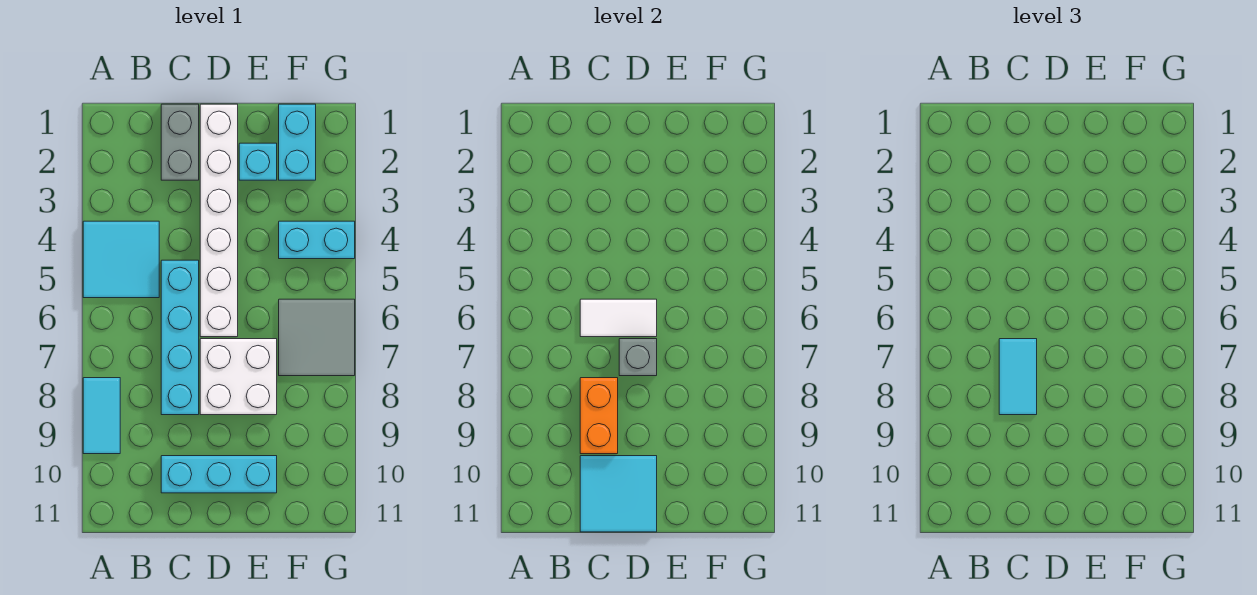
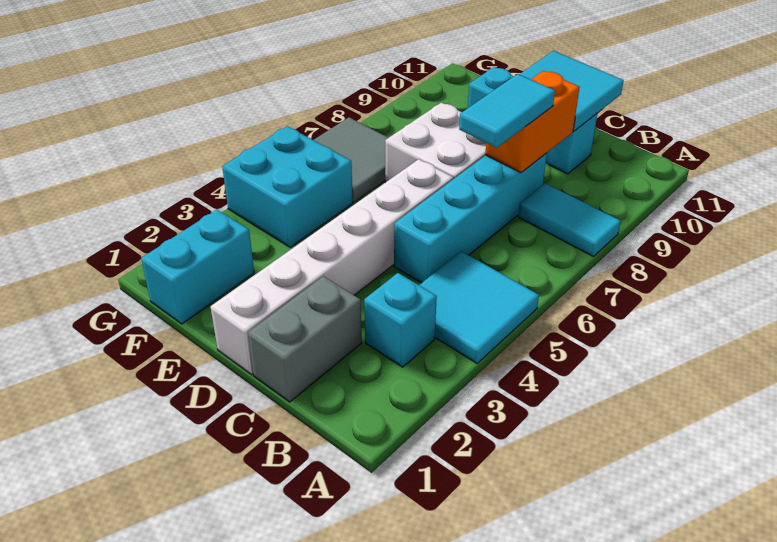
cyan 1x2 tile [83,378,120,454] -> cyan 1x2 tile turned to [518,183,620,256]
white 1x2 tile [580,299,657,337] -> none
grey 1x1 brick [619,339,657,376] -> none
cyan 1x1 brick [239,143,277,180] -> cyan 1x1 brick moved to [364,273,437,367]
cyan 1x2 brick [279,221,355,259] -> cyan 2x2 brick [222,126,353,247]

